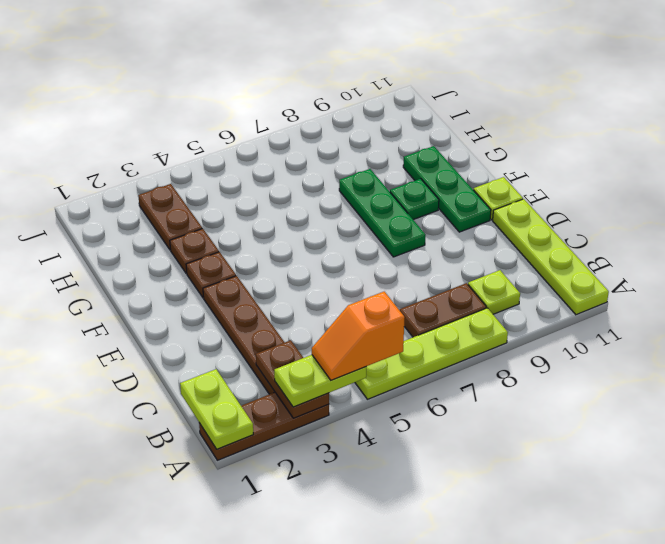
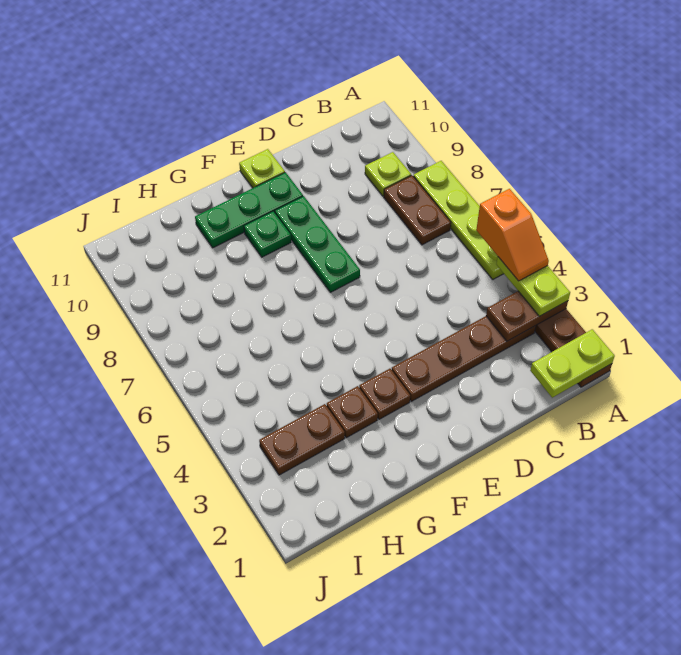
lime 1x4 plate [493,199,609,315] -> none
green 1x3 plate [339,169,425,257] -> green 1x3 plate turned to [275,196,360,292]

